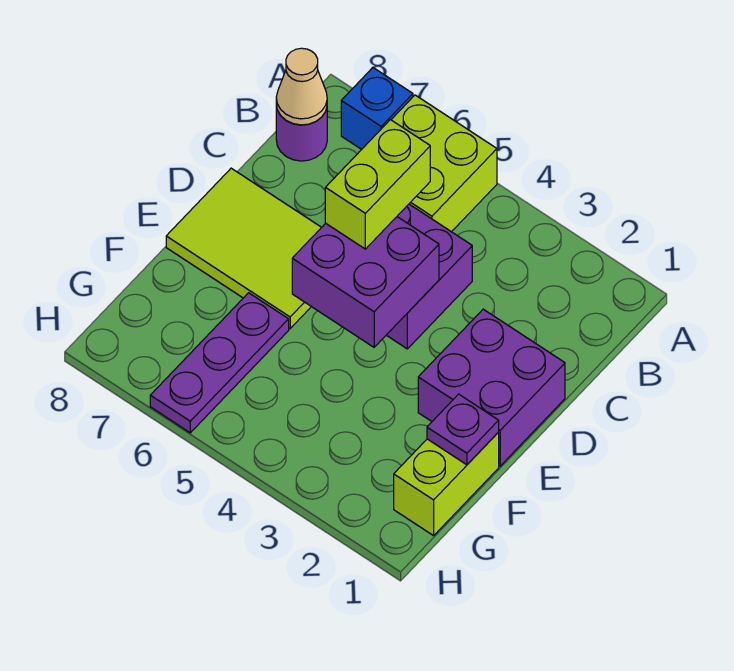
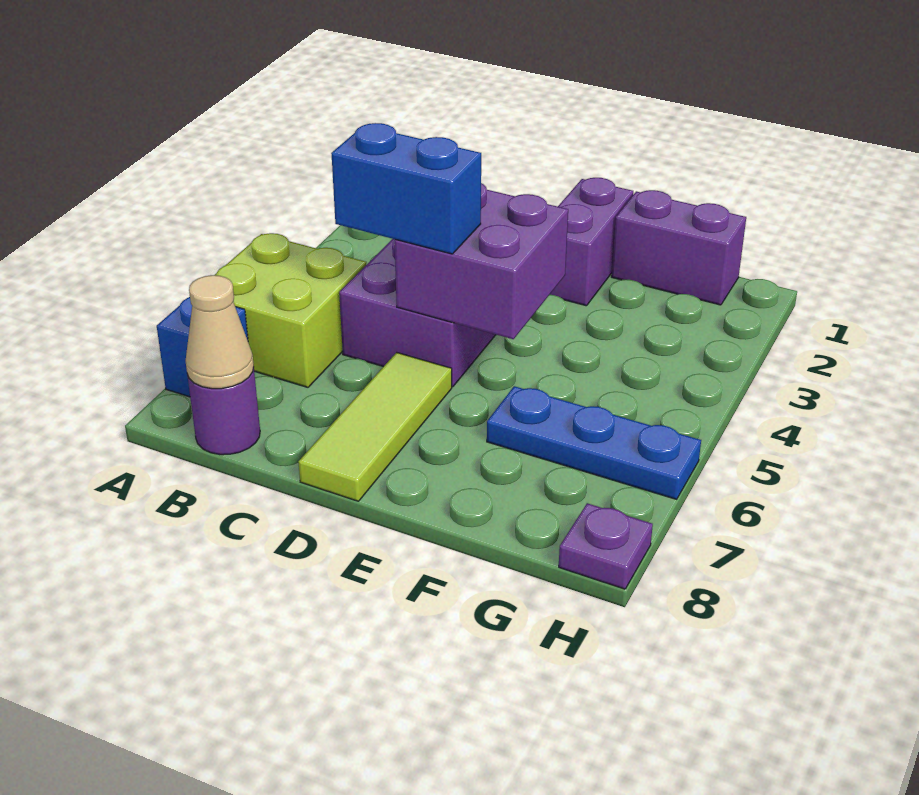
lime 1x2 brick [325,120,430,249] -> blue 1x2 brick [331,123,481,254]
purple 2x2 brick [418,309,565,466] -> purple 1x2 brick [550,178,633,306]
lime 2x3 tile [166,168,322,328] -> lime 1x3 tile [298,352,452,501]
lime 1x2 brick [394,433,499,536] -> purple 1x2 brick [612,190,746,305]
purple 1x1 plate [427,394,499,465] -> purple 1x1 plate moved to [559,503,653,589]
purple 1x3 plate [150,293,289,433] -> blue 1x3 plate [487,386,701,499]

